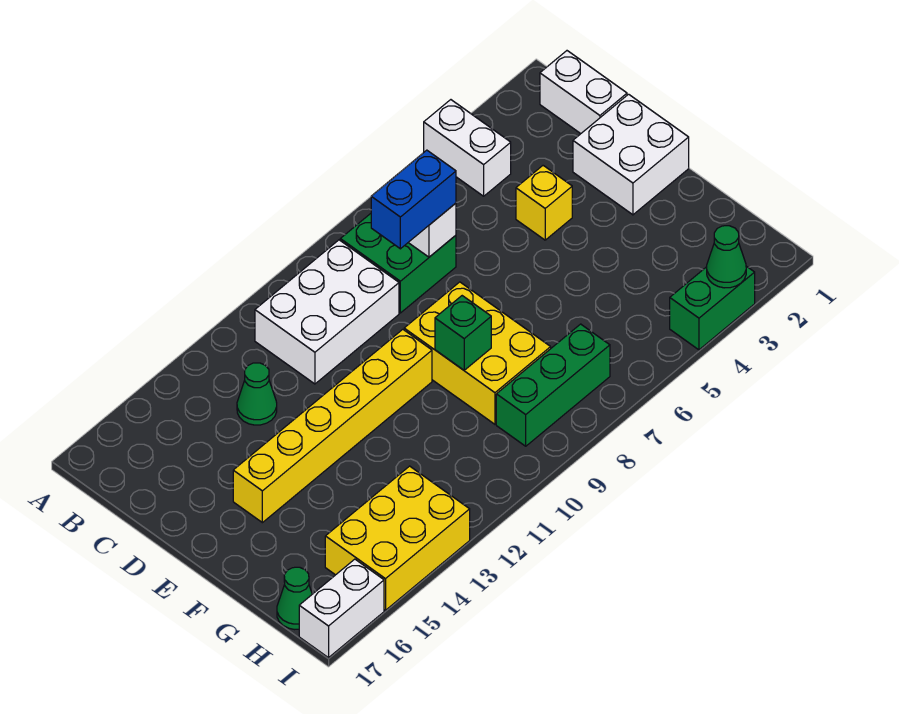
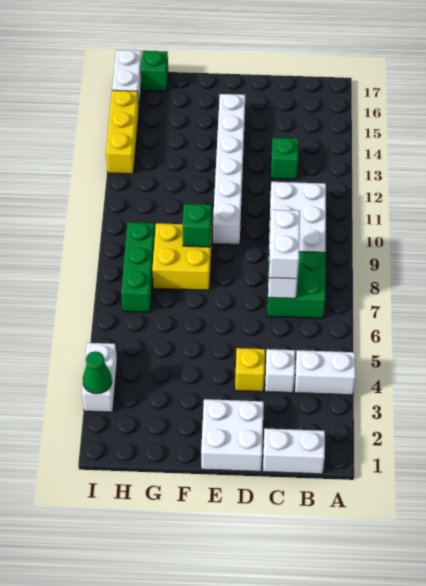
none -> white 1x1 brick [265,349,295,393]
blue 1x2 brick [371,150,456,249] -> white 1x2 brick [269,210,300,279]
green 1x1 cone [237,363,277,425] -> green 1x1 brick [271,138,299,179]
yellow 2x3 brick [404,282,551,424] -> yellow 2x2 brick [152,223,212,290]
yellow 1x6 brick [233,329,432,523] -> white 1x6 brick [213,94,245,244]
yellow 2x3 brick [325,466,470,610] -> yellow 1x3 brick [106,90,139,174]
green 1x1 cone [277,567,312,630] -> green 1x1 brick [141,51,168,91]
green 1x2 brick [670,266,755,350] -> white 1x2 brick [82,343,117,412]

